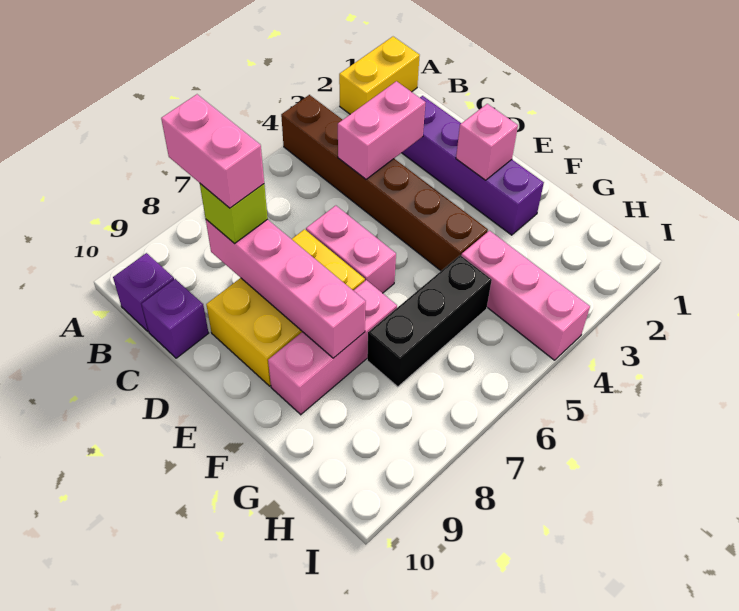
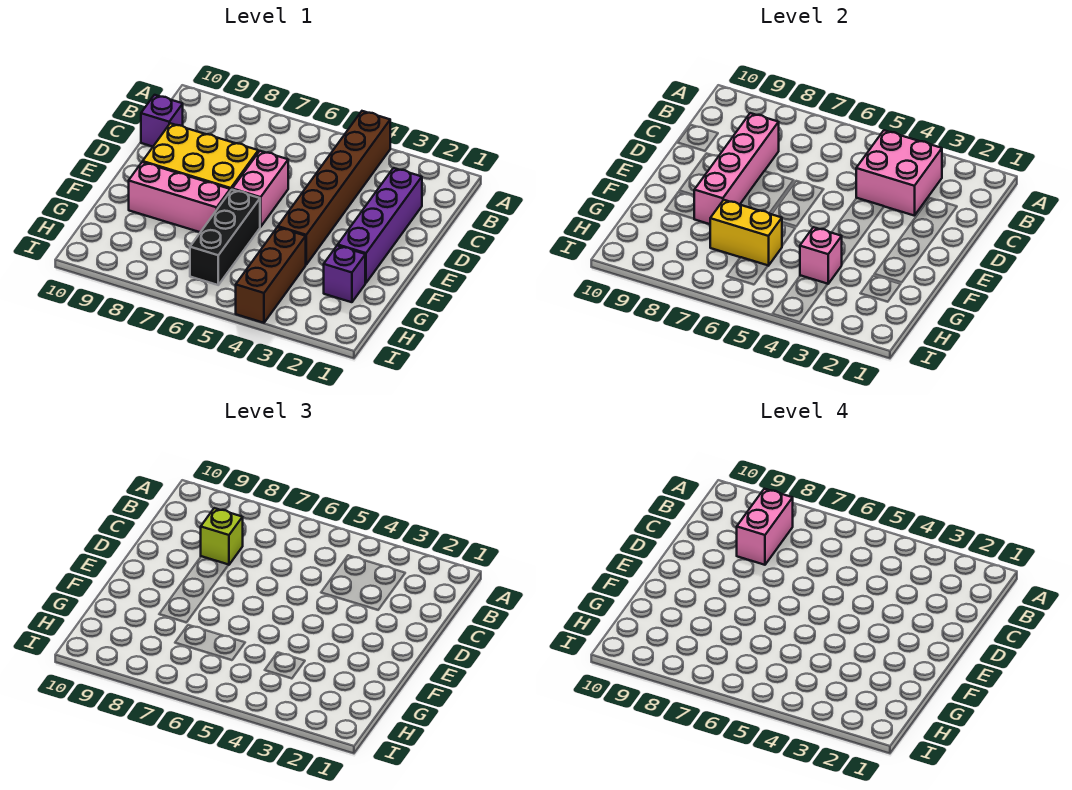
yellow 1x2 brick [339,37,420,114] -> yellow 1x2 brick moved to [710,200,782,266]
purple 1x1 brick [113,253,174,331] -> purple 1x1 brick moved to [324,245,365,302]
pink 1x2 brick [338,81,426,179] -> pink 2x2 brick [856,130,942,216]
pink 1x1 brick [456,104,518,180] -> pink 1x1 brick moved to [800,227,842,284]
pink 1x3 brick [461,231,590,360] -> brown 1x3 brick [236,227,306,323]
black 1x3 brick [367,255,492,387] -> black 1x3 brick turned to [190,190,260,285]

